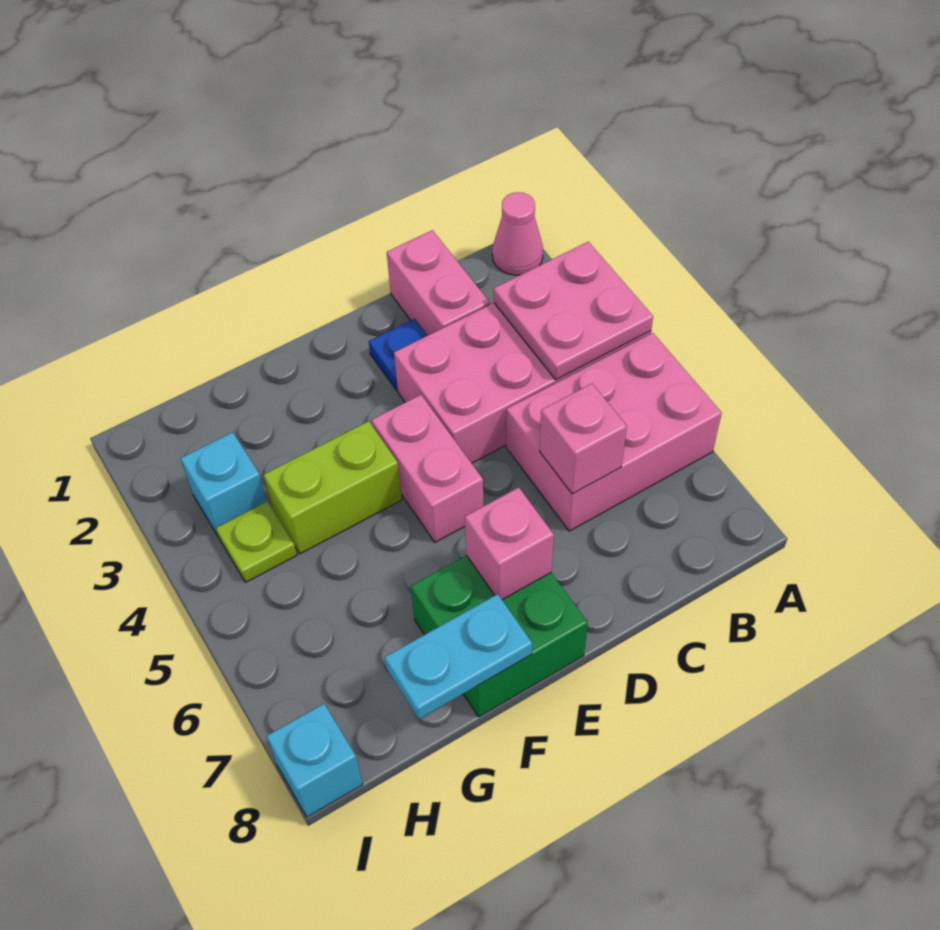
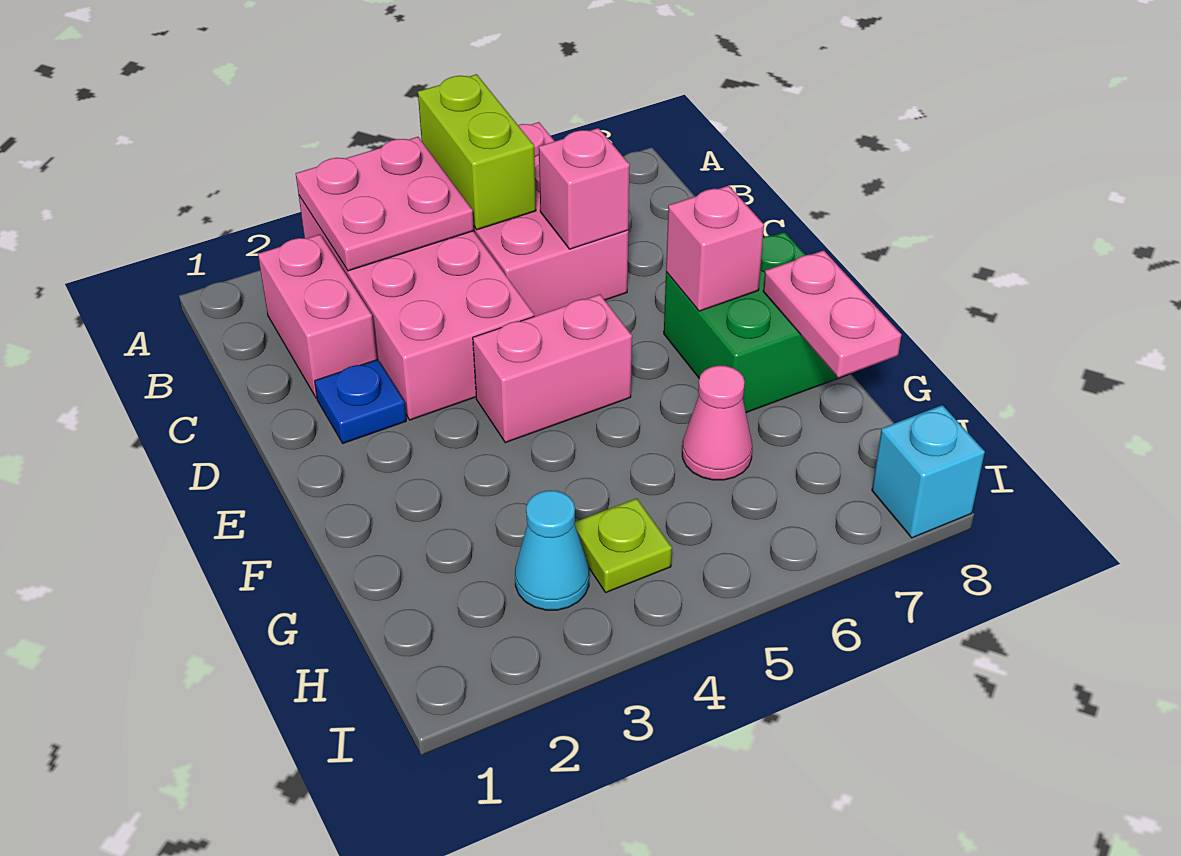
pink 1x1 cone [492,192,543,275] -> pink 1x1 cone moved to [682,366,752,480]
pink 1x2 brick [387,230,490,335] -> pink 1x2 brick turned to [258,234,377,398]
lime 1x2 brick [264,421,402,554] -> lime 1x2 brick moved to [418,74,536,230]
cyan 1x2 plate [385,594,532,719] -> pink 1x2 plate [763,250,901,378]
cyan 1x1 brick [181,432,267,537] -> cyan 1x1 cone [515,491,589,610]

